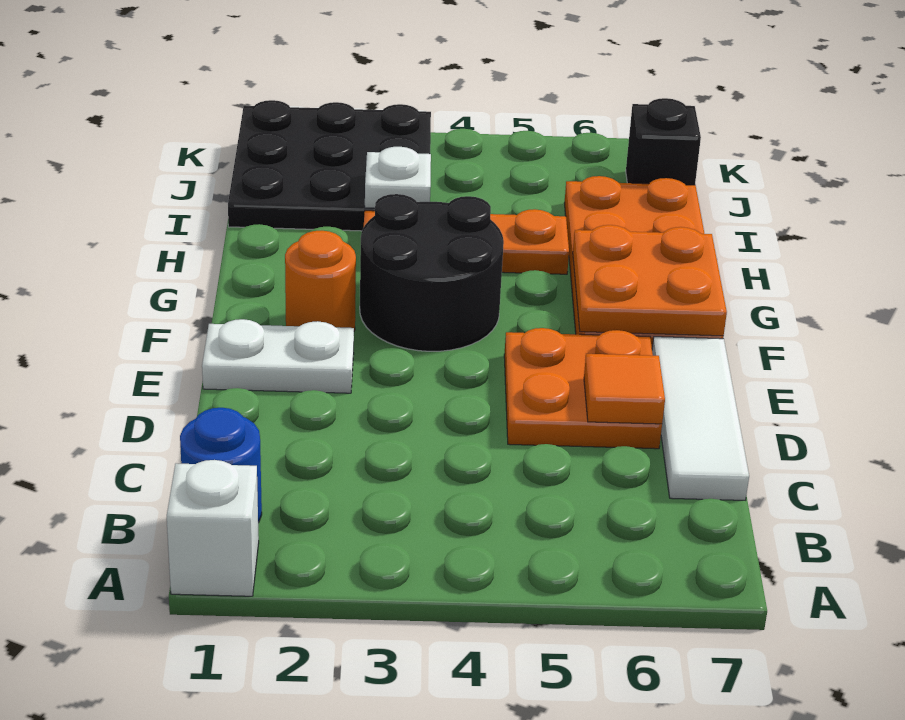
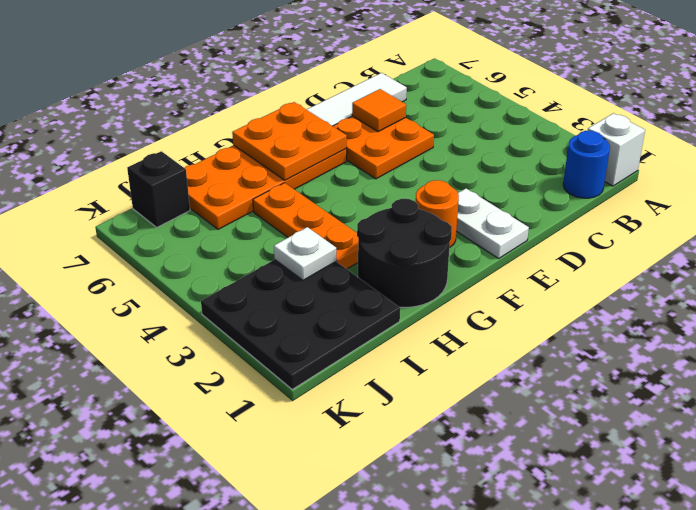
black 2x2 round brick [360,194,504,351] -> black 2x2 round brick moved to [357,199,452,307]

